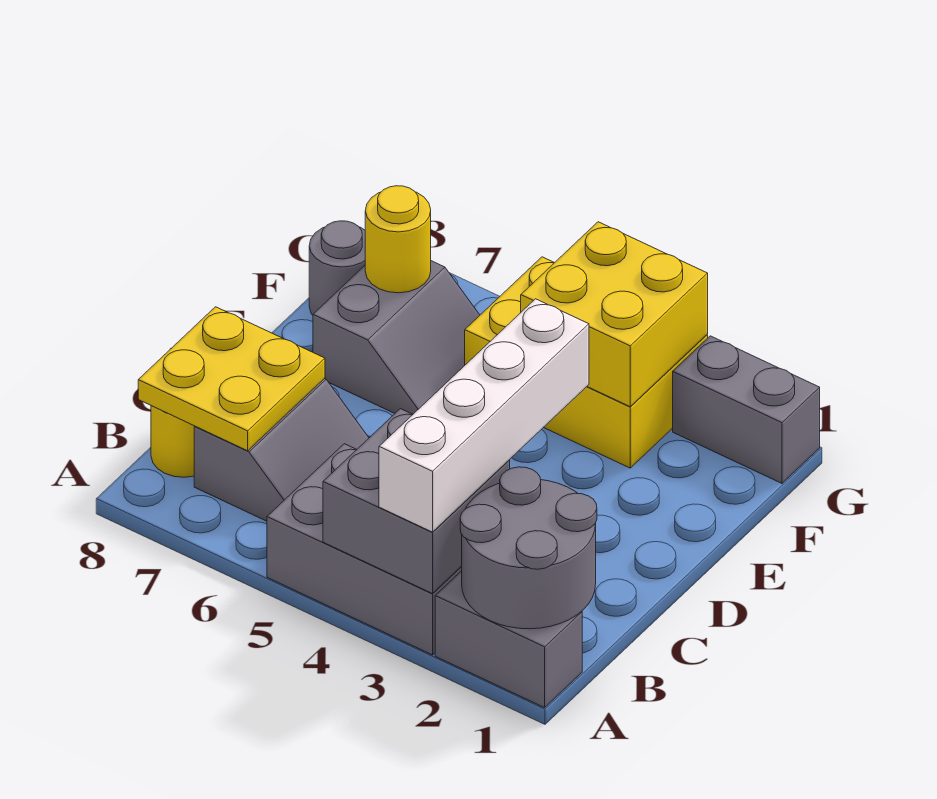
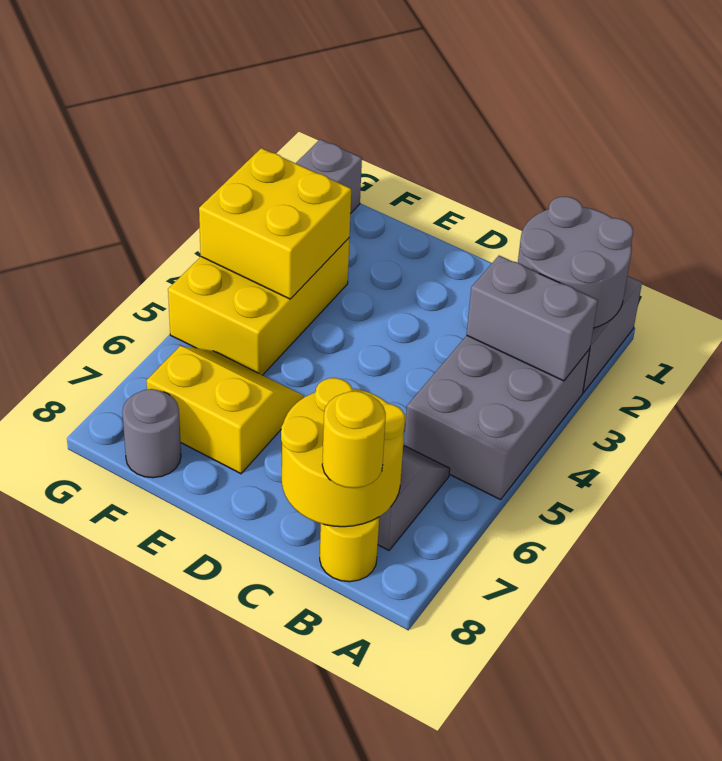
grey 2x2 brick [323,409,510,594] -> grey 1x2 brick [467,256,598,381]
white 1x4 brick [379,299,589,532] -> none
yellow 2x2 plate [138,307,325,451] -> yellow 2x2 round brick [281,378,405,527]
grey 2x2 slope [313,261,480,414] -> yellow 2x2 slope [146,346,304,474]
yellow 1x1 round brick [365,186,431,293] -> yellow 1x1 round brick moved to [322,391,386,488]

